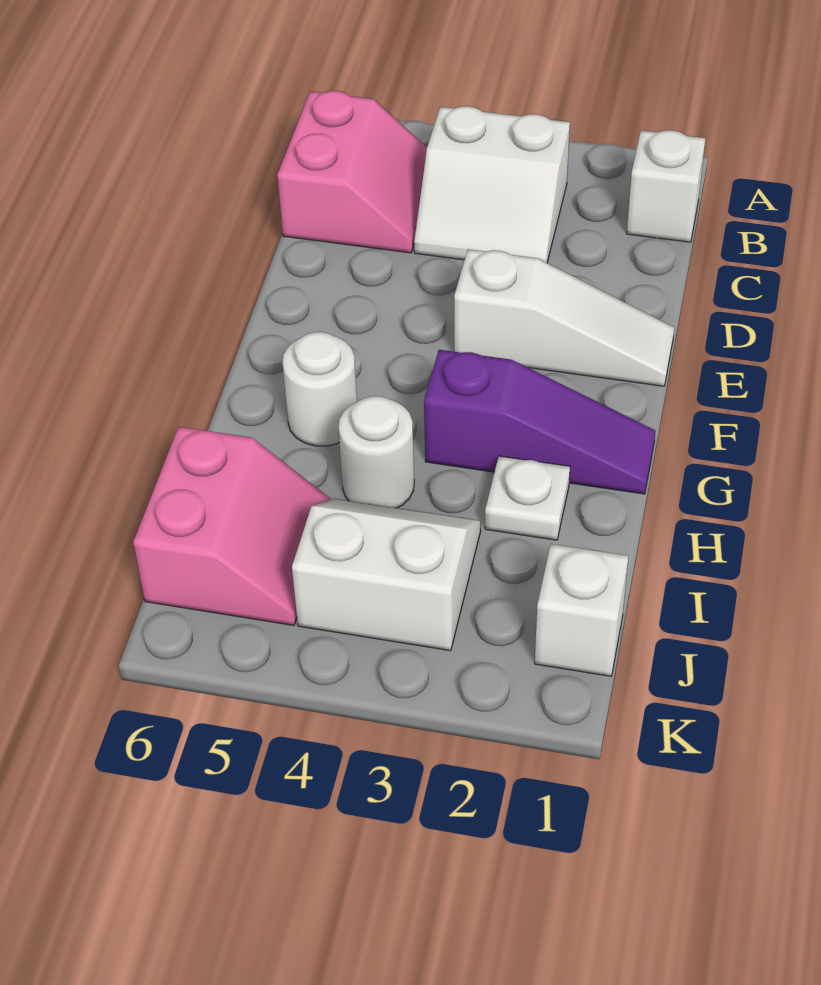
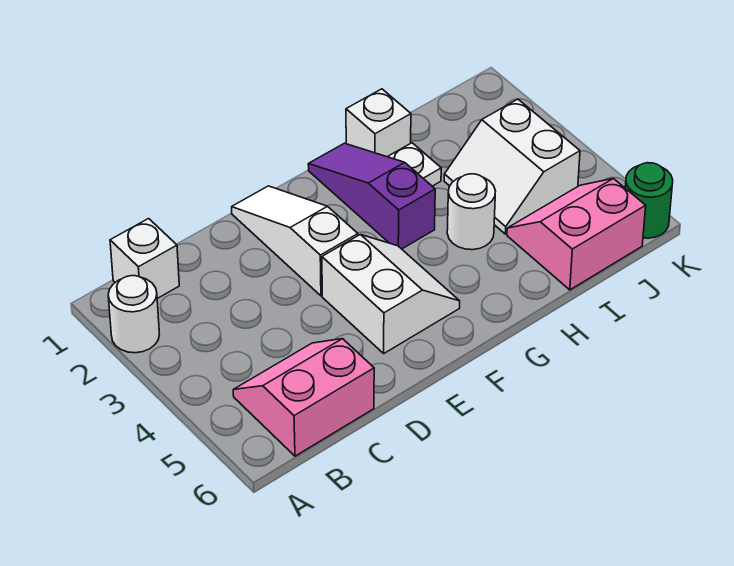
white 2x2 slope [414,106,570,263] -> white 2x2 slope moved to [322,235,460,353]
white 1x1 round brick [282,332,357,446] -> white 1x1 round brick moved to [108,276,159,353]
white 1x1 brick [535,544,628,676] -> white 1x1 brick moved to [346,89,411,157]
none -> green 1x1 round brick [625,163,673,238]

